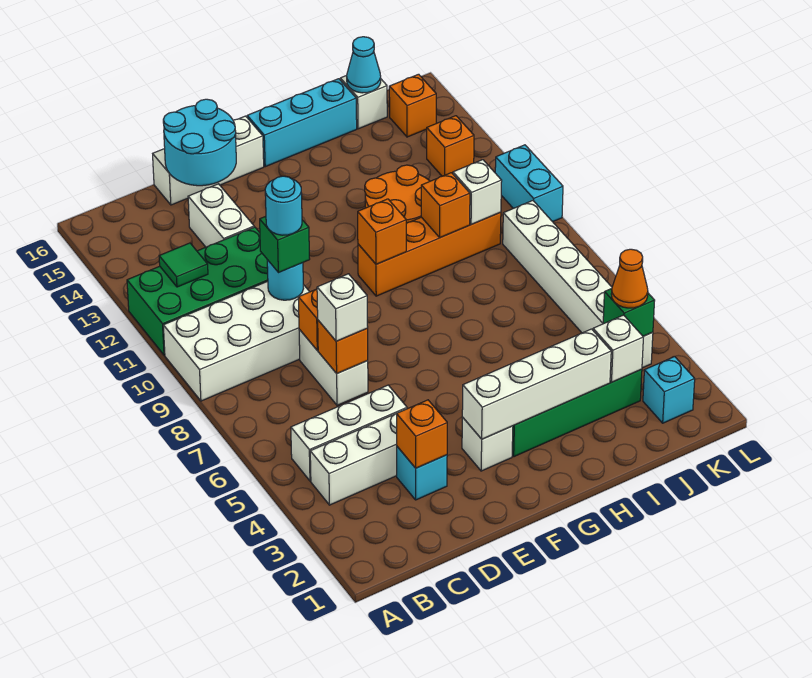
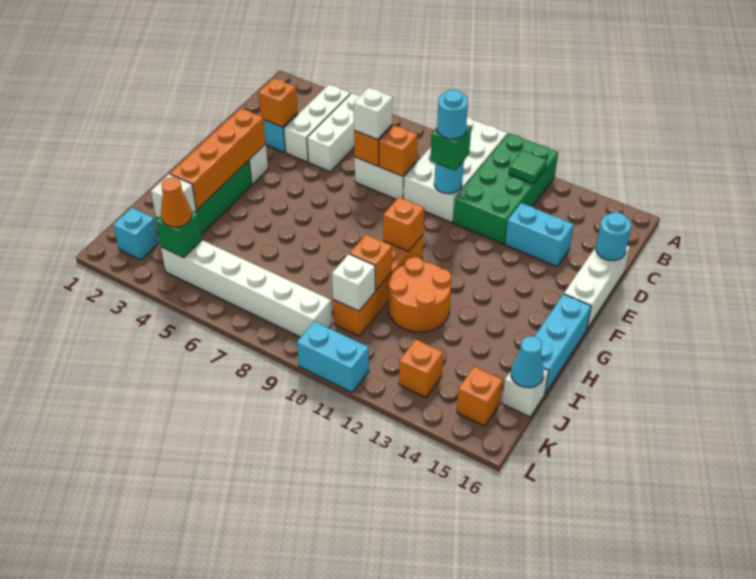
white 1x2 brick [188,184,254,247] -> cyan 1x2 brick [505,203,574,266]
cyan 2x2 round brick [163,99,236,186] -> cyan 1x1 round brick [596,212,631,261]
white 1x4 brick [462,329,611,439] -> orange 1x4 brick [170,108,266,210]

